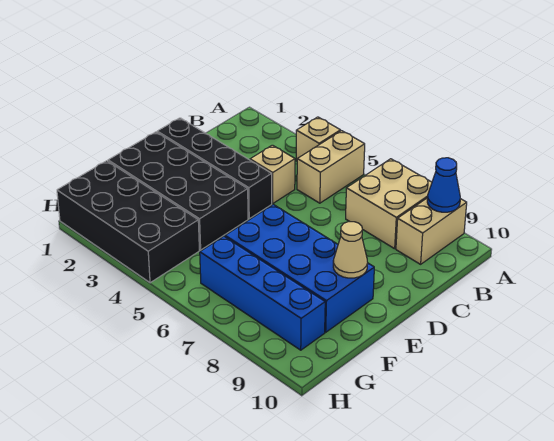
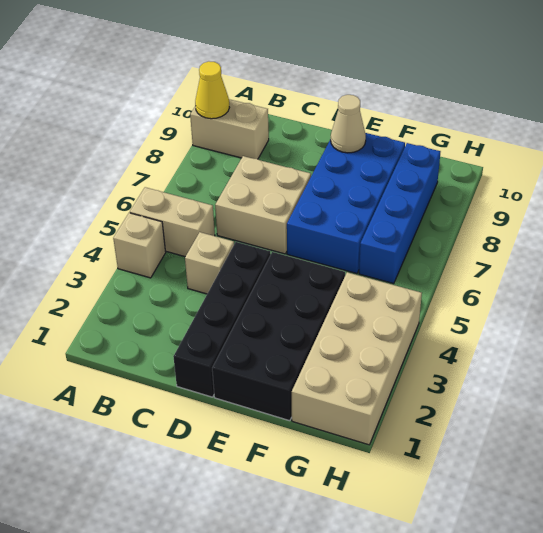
tan 2x2 brick [346,159,432,249] -> tan 2x2 brick moved to [215,156,311,254]
blue 1x1 cone [427,158,460,212] -> yellow 1x1 cone [195,61,229,119]
black 2x4 brick [57,161,199,283] -> tan 2x4 brick [292,272,422,445]

